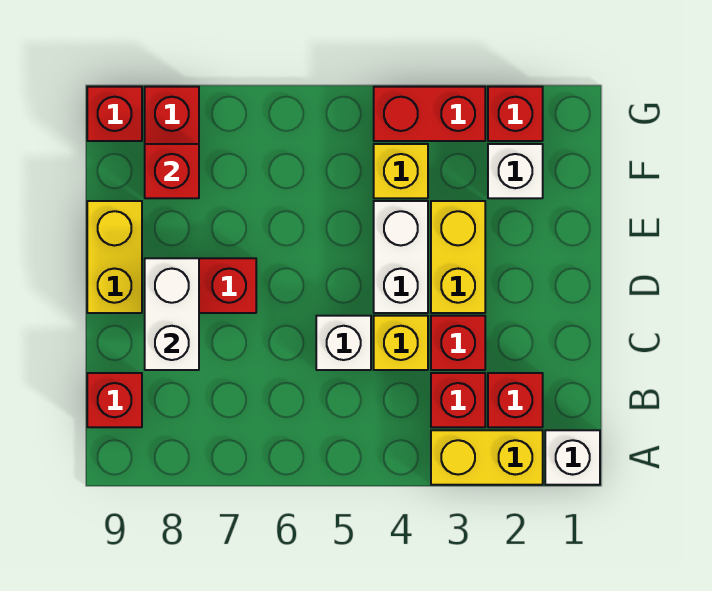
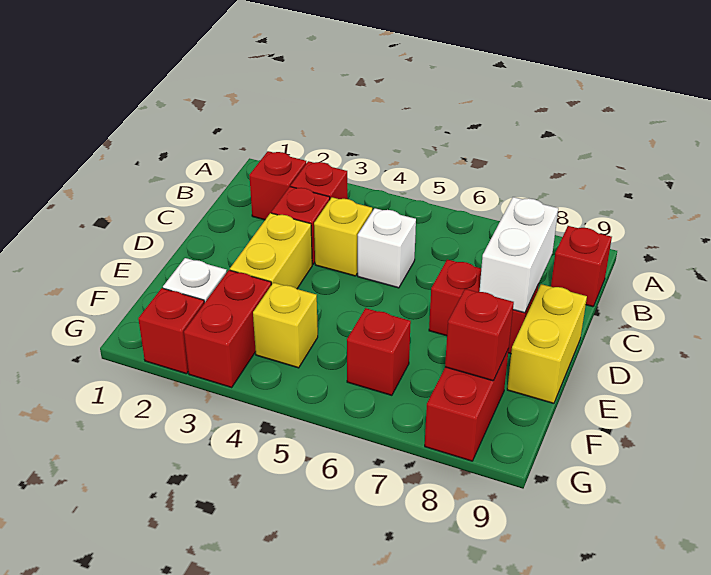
white 1x1 brick [545,430,600,485] -> none
yellow 1x2 brick [431,430,543,485] -> none
white 1x2 brick [374,201,428,313] -> none
red 1x2 brick [374,87,485,141] -> red 1x2 brick turned to [184,270,271,387]
red 1x1 brick [87,87,142,141] -> red 1x1 brick moved to [347,308,411,395]

